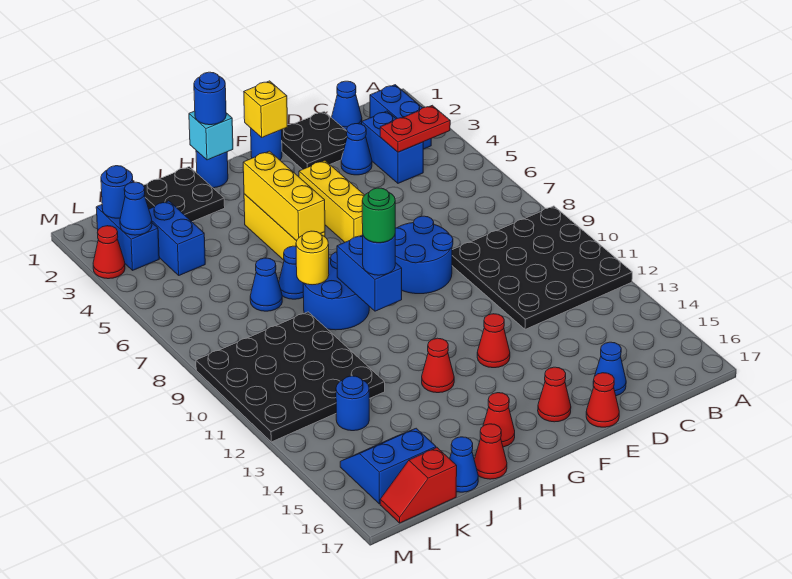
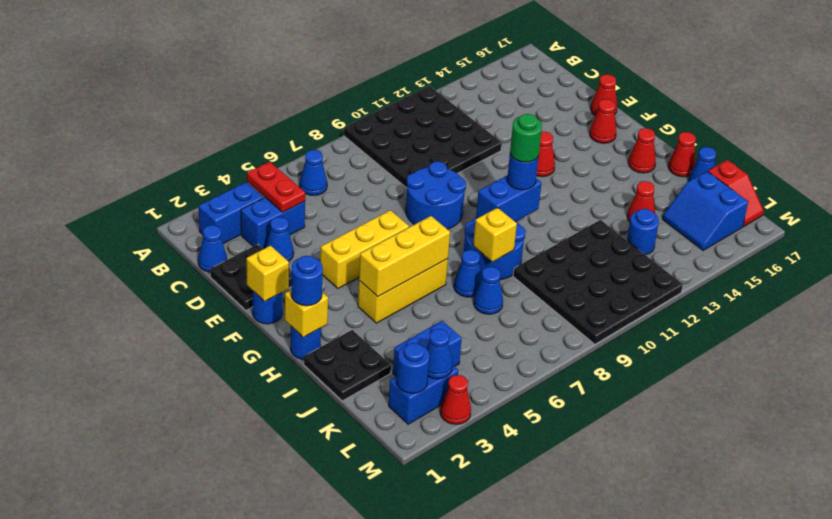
blue 1x1 cone [593,342,626,396] -> blue 1x1 cone moved to [300,150,327,195]
cyan 1x1 brick [189,111,233,160] -> yellow 1x1 brick [285,290,328,337]
red 1x1 cone [422,338,454,393] -> red 1x1 cone moved to [627,181,655,222]
yellow 1x1 round brick [296,231,329,285] -> yellow 1x1 brick [473,208,517,262]

